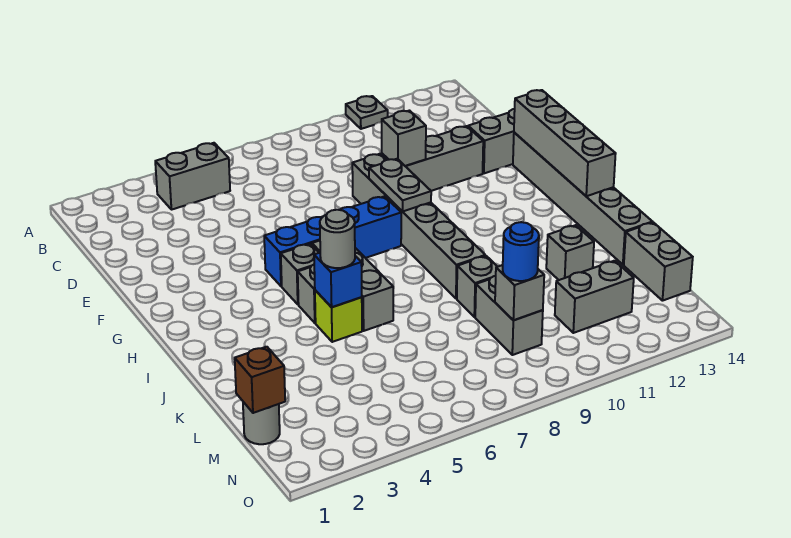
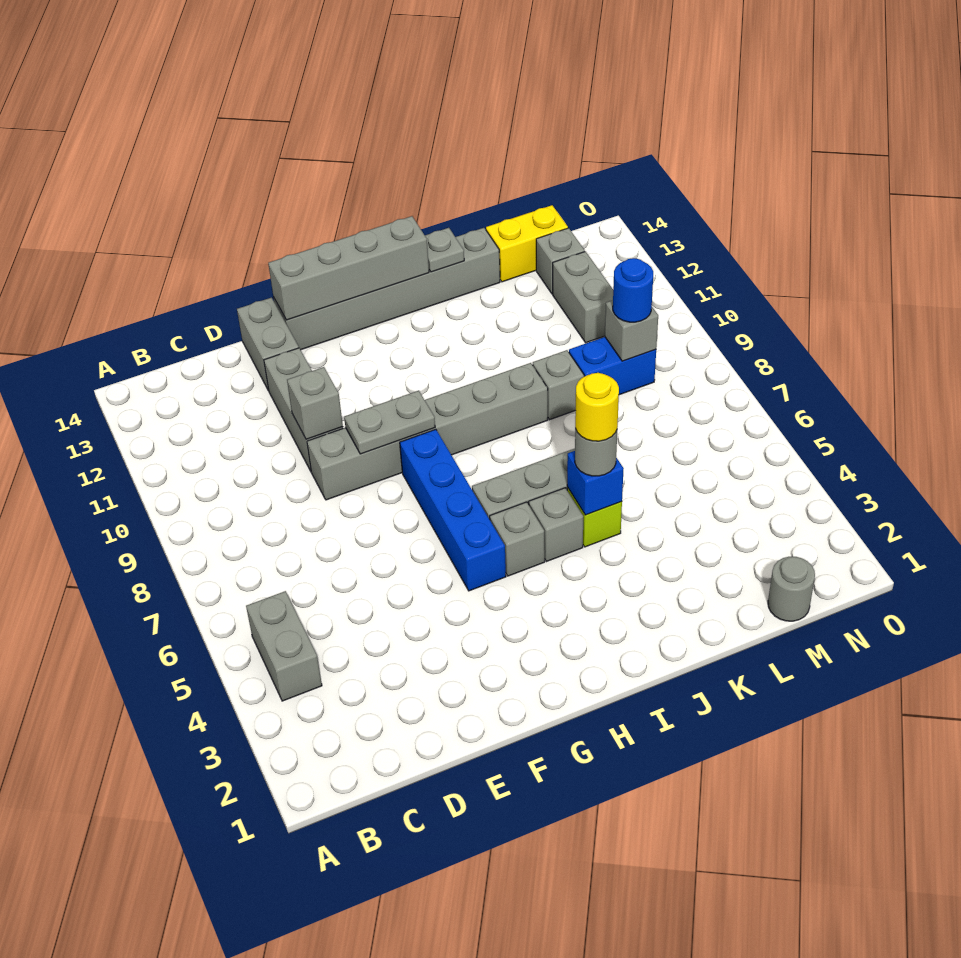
grey 1x1 plate [346,96,388,129] -> grey 1x1 plate moved to [425,228,464,272]
none -> yellow 1x1 round brick [575,373,619,441]
grey 1x1 brick [546,225,594,280] -> grey 1x1 brick moved to [536,228,585,294]
grey 1x2 brick [475,276,543,355] -> blue 1x2 brick [569,337,656,395]
grey 1x2 brick [624,222,693,301] -> yellow 1x2 brick [486,205,568,282]
brown 1x1 brick [235,347,285,413] -> none

